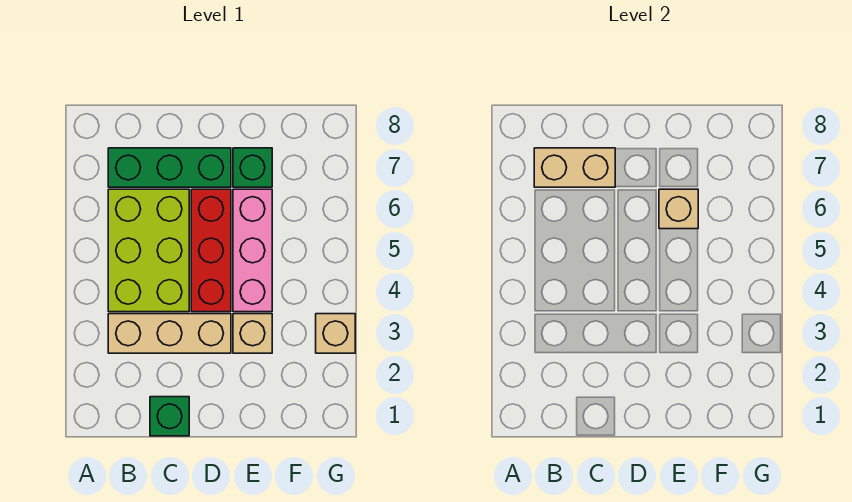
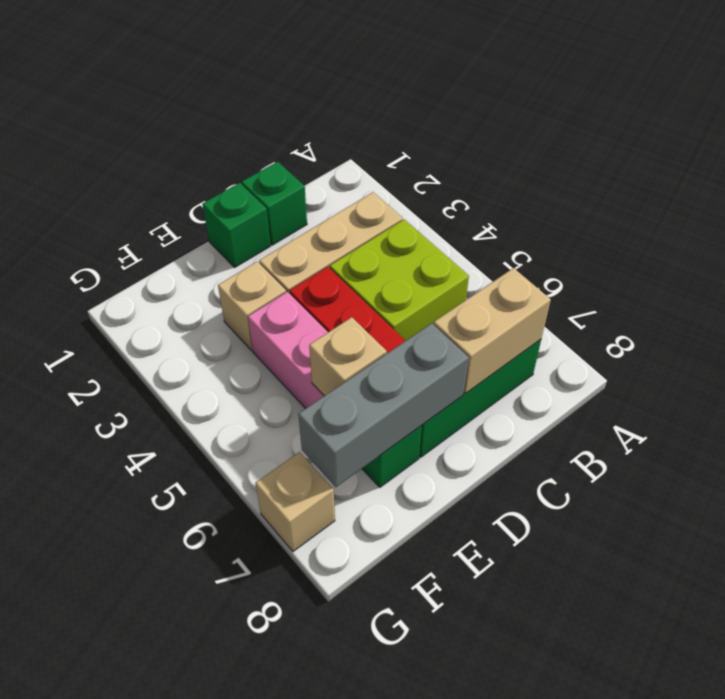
lime 2x3 brick [108,189,189,312] -> lime 2x2 brick [330,219,469,341]
none -> green 1x1 brick [202,183,270,267]
none -> grey 1x3 brick [298,323,469,487]
tan 1x1 brick [316,314,355,353] -> tan 1x1 brick moved to [256,452,335,551]

